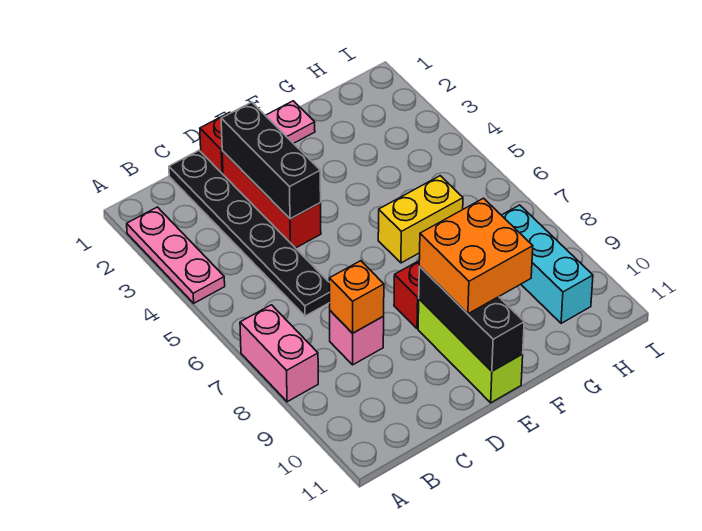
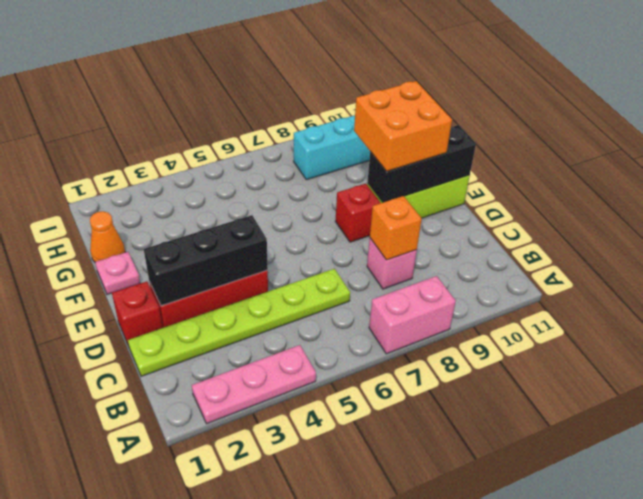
black 1x6 plate [169,151,330,316] -> lime 1x6 plate [128,269,350,376]
yellow 1x2 brick [378,176,463,263] -> none
none -> orange 1x1 cone [90,211,125,262]

